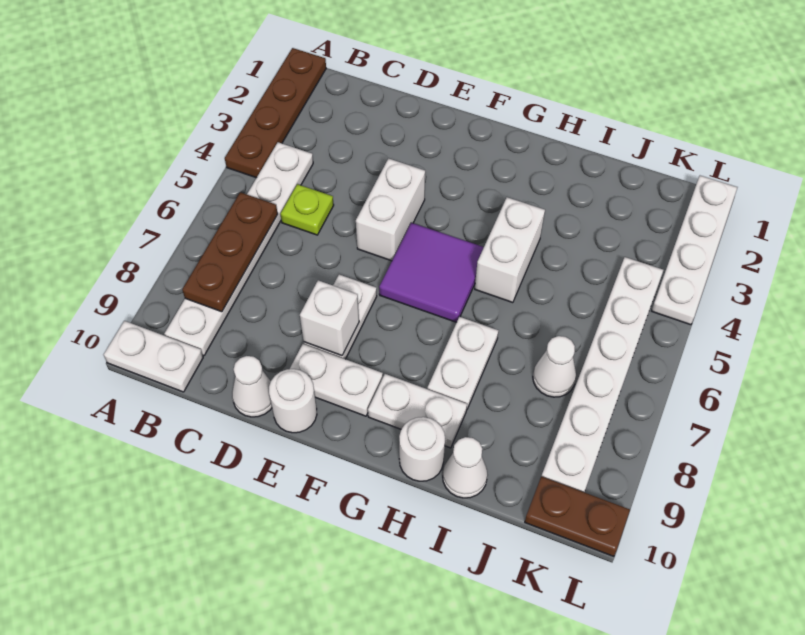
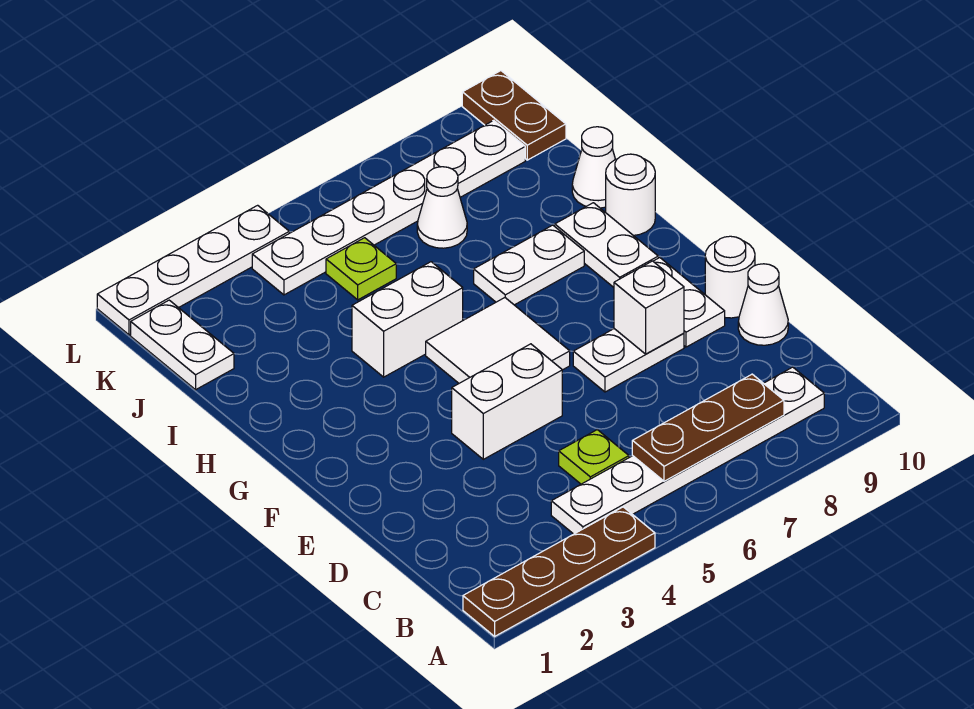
white 1x2 plate [104,321,203,392] -> white 1x2 plate moved to [131,300,234,390]
purple 2x2 tile [379,223,484,322] -> white 2x2 tile [426,298,570,383]
none -> lime 1x1 plate [326,238,396,300]

